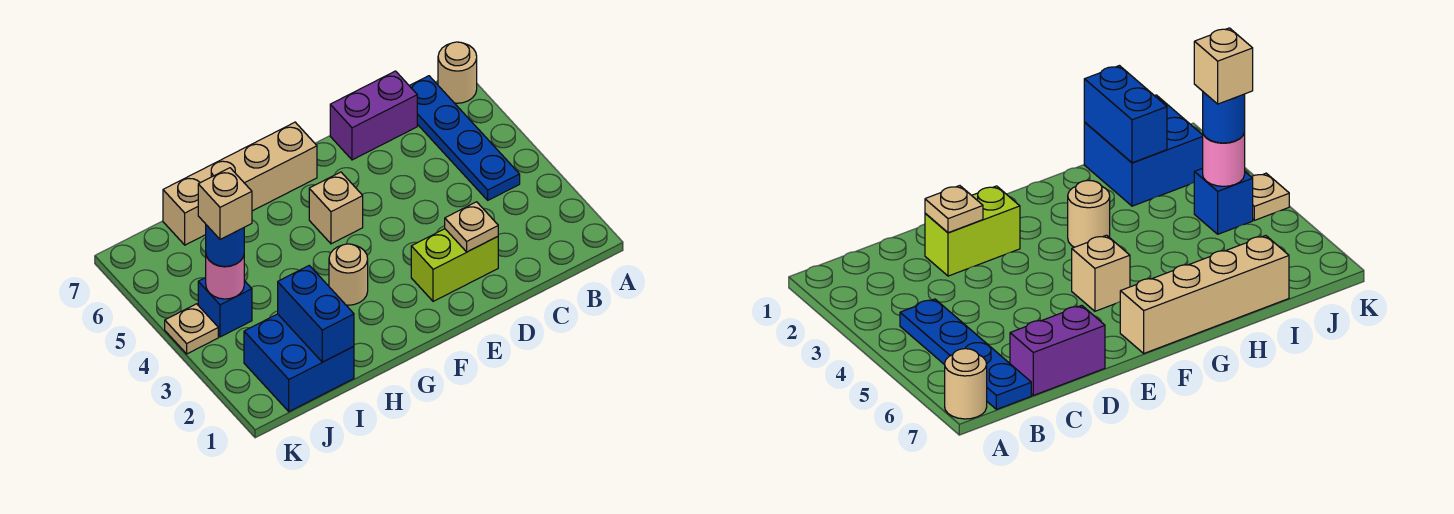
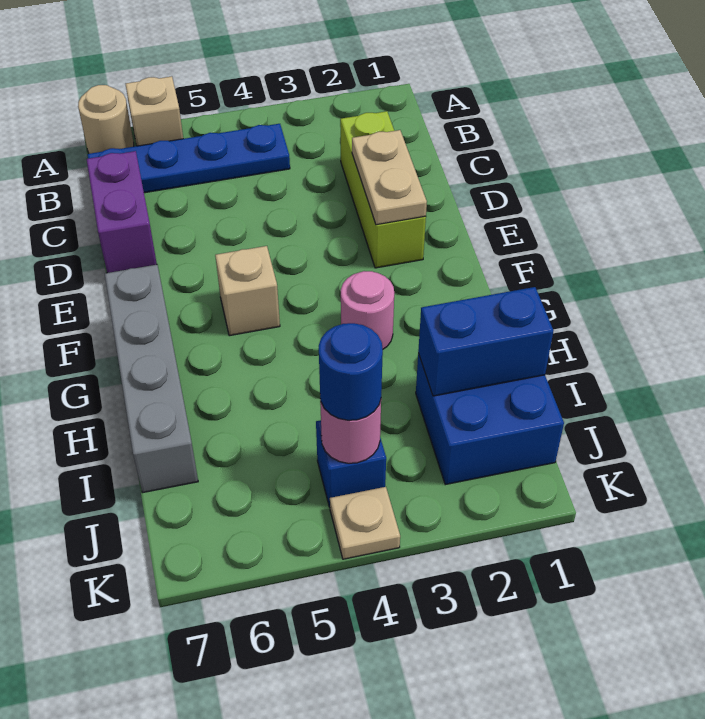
lime 1x2 brick [411,229,498,301] -> lime 1x3 brick [340,111,426,268]
tan 1x1 plate [445,202,498,252] -> tan 1x2 plate [352,130,427,225]
tan 1x4 brick [163,122,317,245] -> grey 1x4 brick [105,265,198,493]
tan 1x1 round brick [329,244,368,305] -> pink 1x1 round brick [341,271,394,349]
tan 1x1 brick [198,168,252,239] -> tan 1x1 brick moved to [126,76,183,146]

